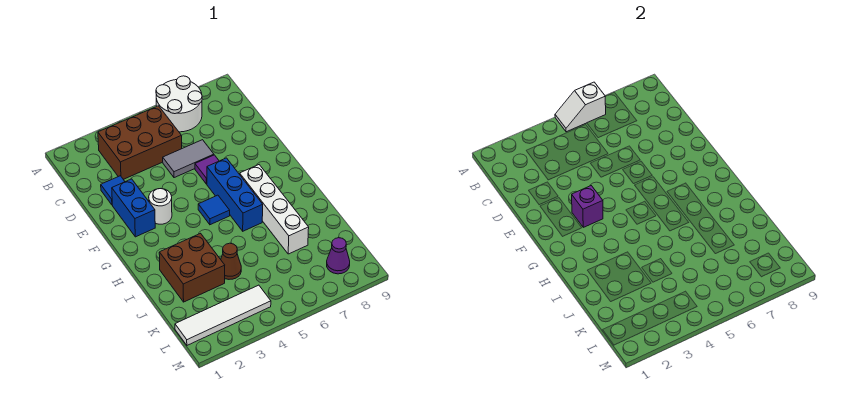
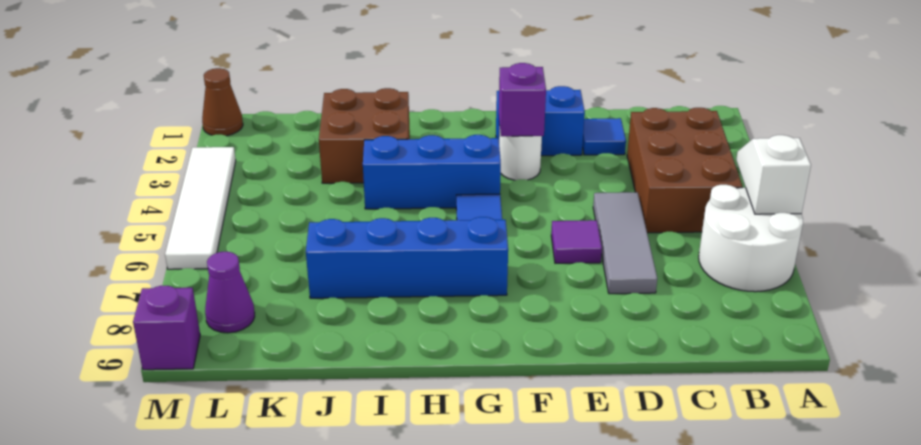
grey 1x2 tile [163,140,214,178] -> grey 1x3 tile [593,192,657,294]
blue 1x3 brick [207,158,263,231] -> blue 1x3 brick moved to [363,135,501,209]
white 1x4 brick [240,165,309,254] -> blue 1x4 brick [306,217,508,298]
brown 1x1 cone [221,243,241,279] -> brown 1x1 cone moved to [202,68,243,136]
white 1x4 tile [175,285,271,345] -> white 1x4 tile moved to [165,147,236,269]
none -> purple 1x1 brick [133,286,200,370]

